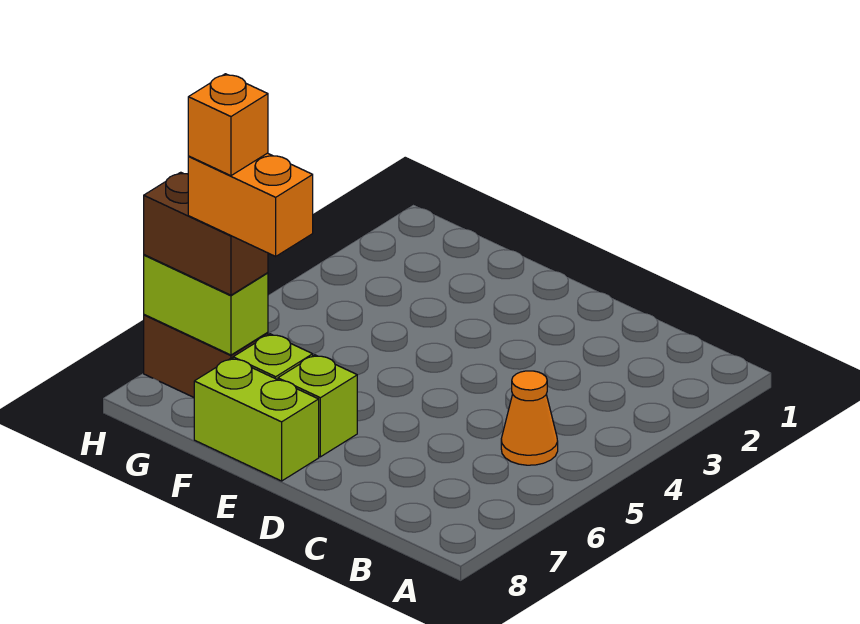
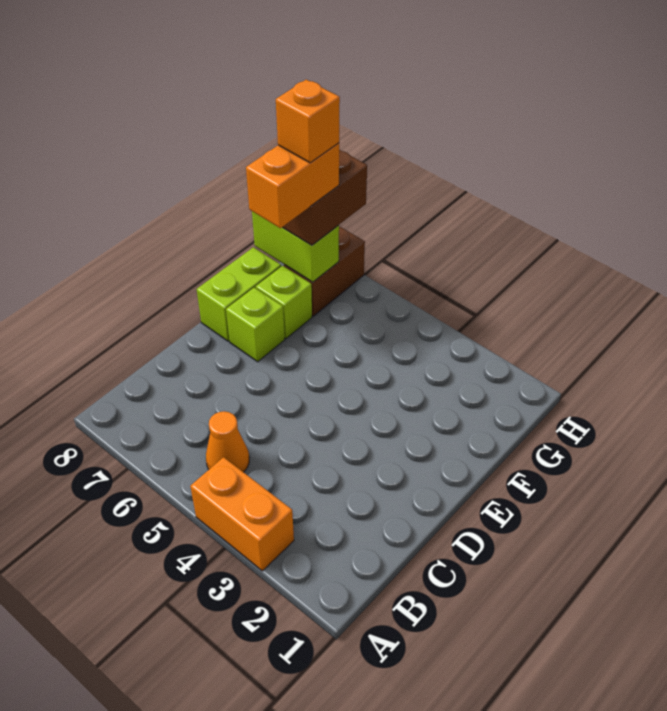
none -> orange 1x2 brick [190,457,294,571]
lime 1x2 brick [144,255,268,355] -> lime 1x2 brick turned to [252,211,339,282]

